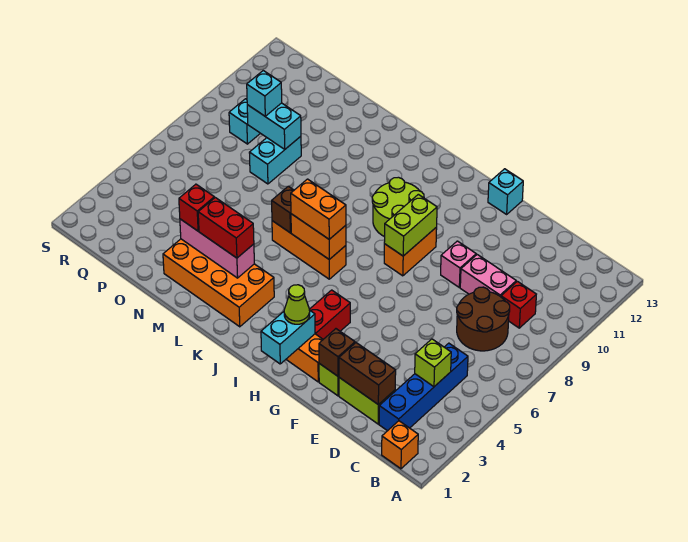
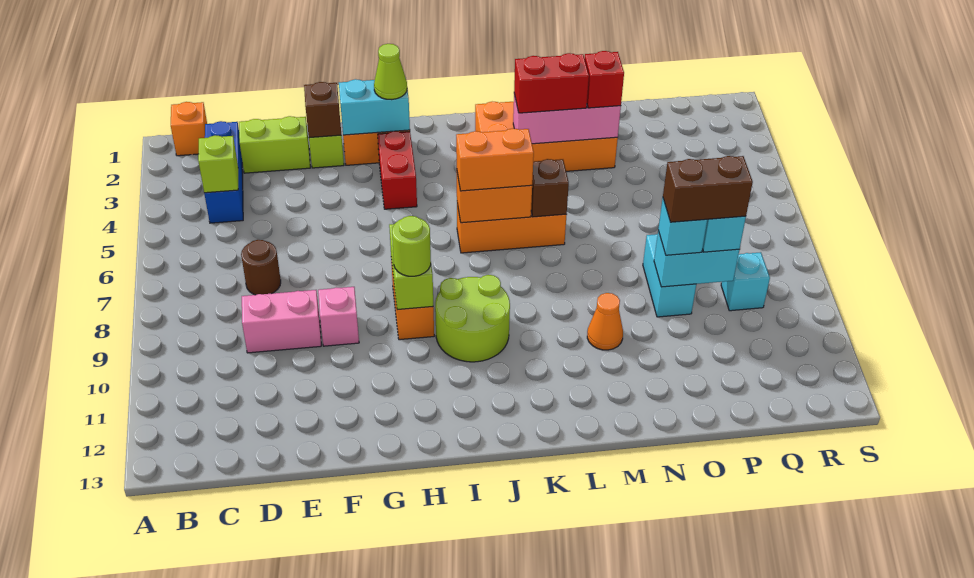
blue 1x4 brick [379,343,468,431] -> blue 1x3 brick [204,121,243,223]
brown 2x2 round brick [457,287,510,351] -> brown 1x1 round brick [241,240,281,295]
red 1x1 brick [501,281,536,328] -> none
brown 1x2 brick [339,343,396,405] -> brown 1x2 brick moved to [663,156,753,222]
cyan 1x1 brick [488,169,523,214] -> cyan 1x1 brick moved to [658,199,707,255]
cyan 1x2 brick [261,310,315,364] -> cyan 1x2 brick turned to [339,79,410,135]
none -> lime 1x1 round brick [392,216,431,276]
none -> orange 1x1 cone [587,293,623,350]

